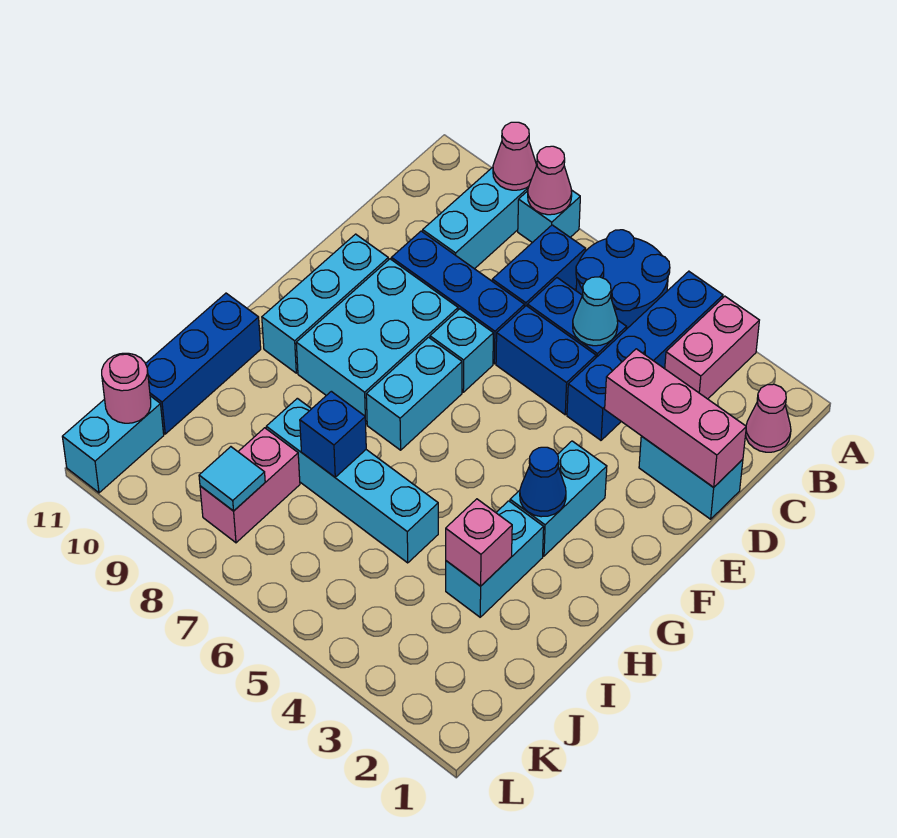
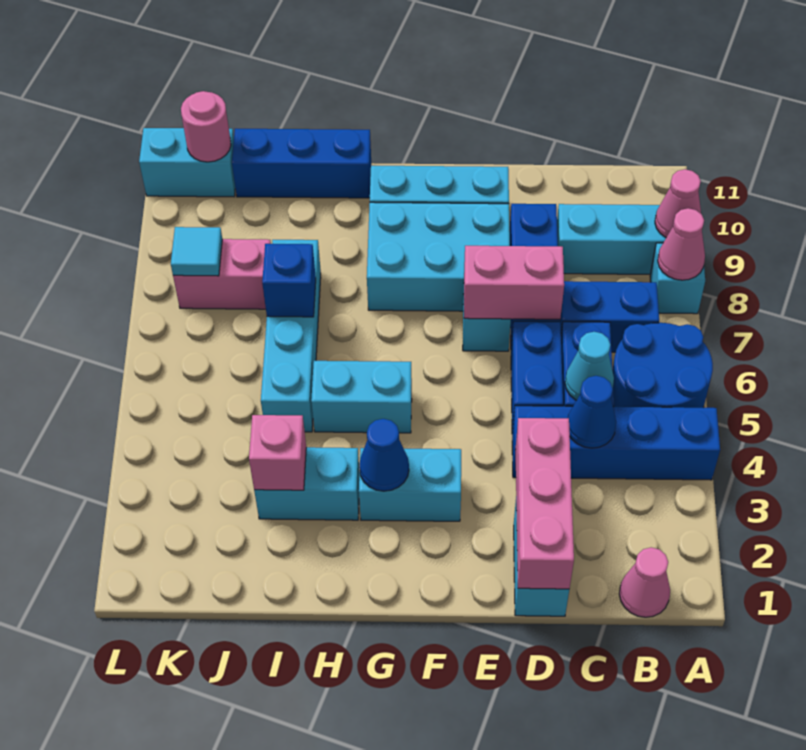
pink 1x2 brick [665,296,759,399] -> pink 1x2 brick moved to [464,246,564,319]
none -> blue 1x1 cone [568,376,616,448]
cyan 1x2 brick [366,337,462,450] -> cyan 1x2 brick moved to [311,361,412,433]

